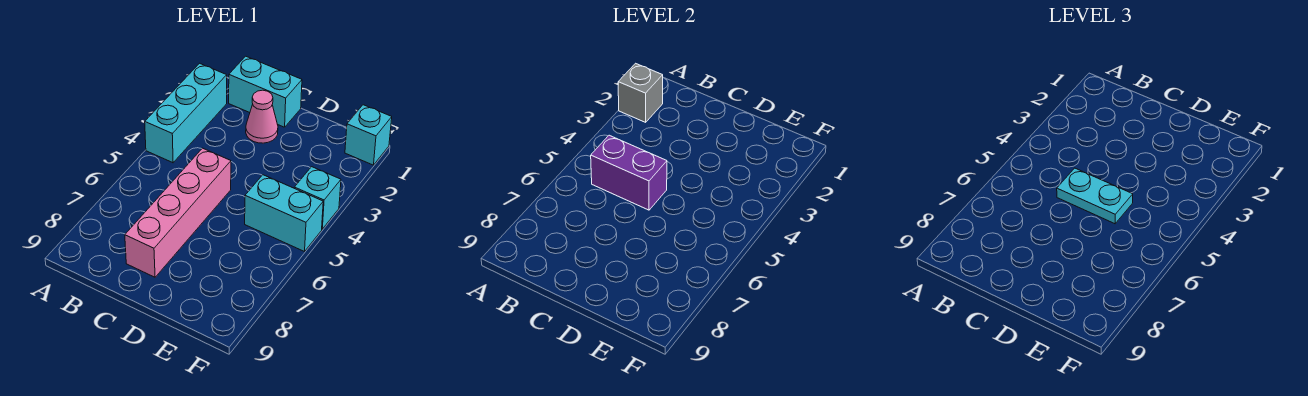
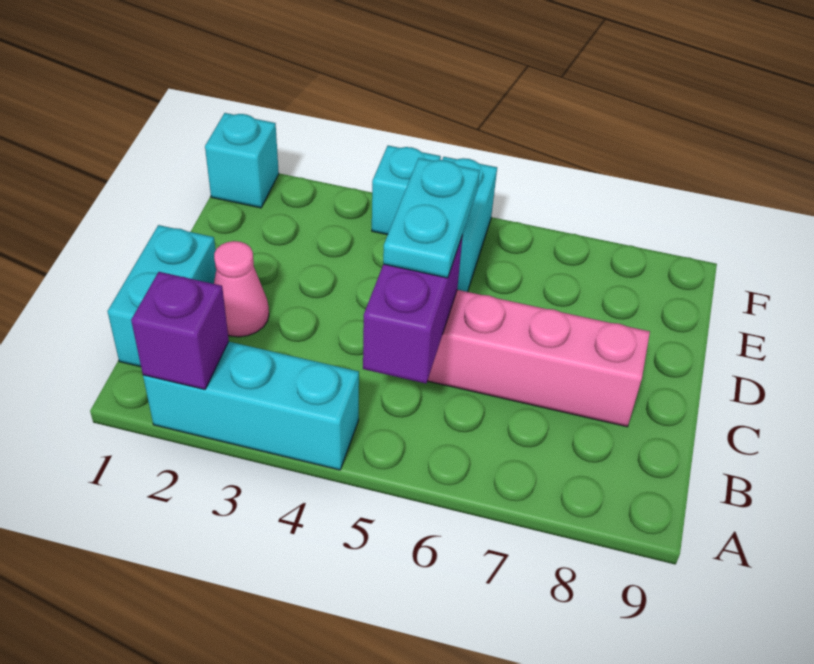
grey 1x1 brick [618,63,663,122] -> purple 1x1 brick [131,272,229,389]

